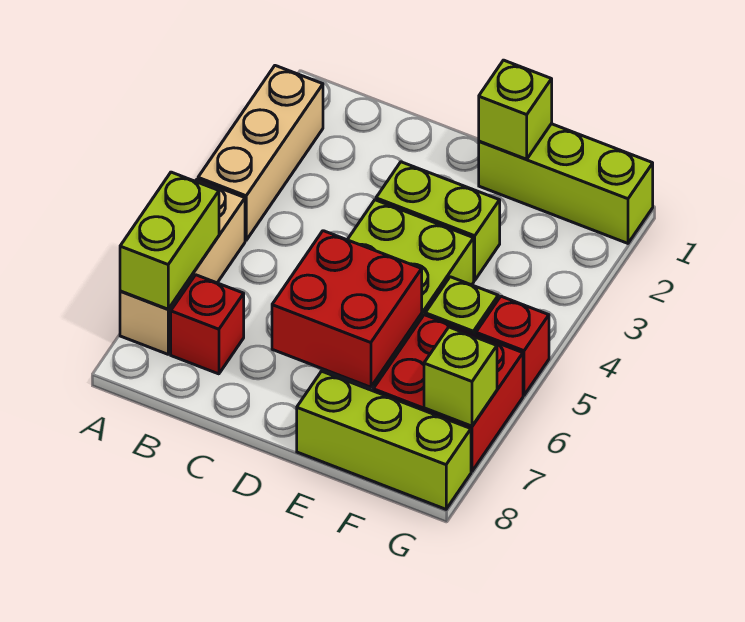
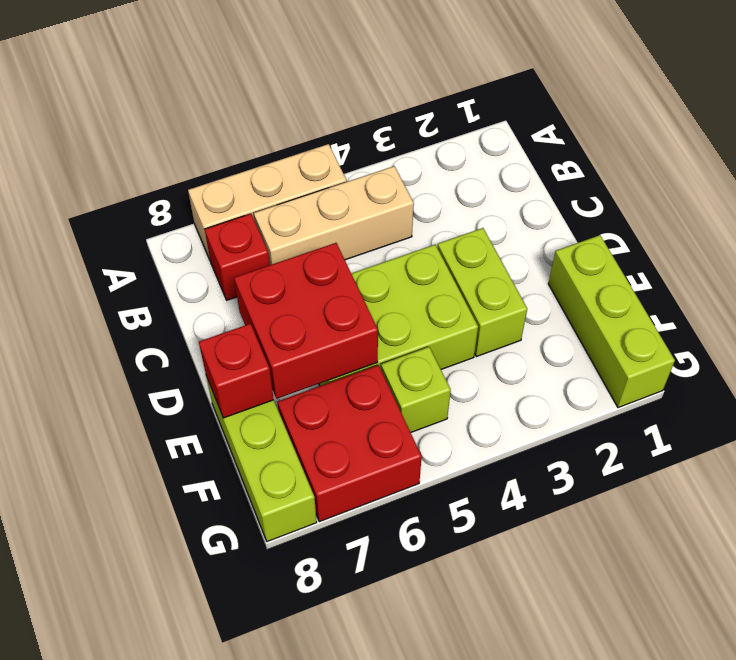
tan 1x3 brick [198,66,323,240] -> tan 1x3 brick moved to [254,166,414,265]
lime 1x2 brick [120,172,219,309] -> none
lime 1x1 brick [479,60,552,159] -> none
red 1x1 brick [476,296,549,395] -> red 1x1 brick moved to [199,324,274,418]
lime 1x1 brick [424,327,497,426] -> none

